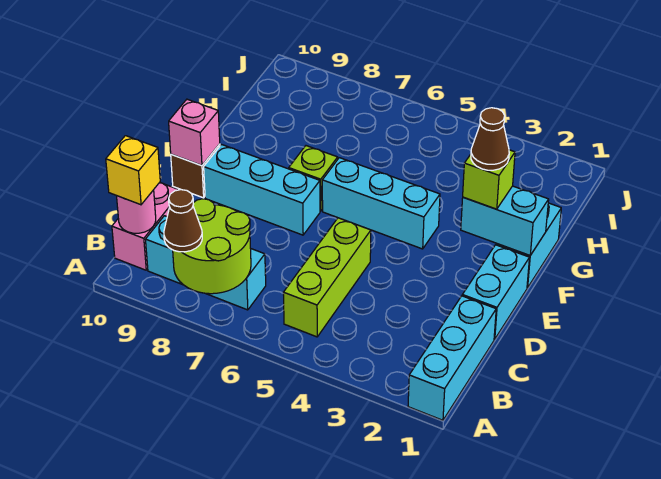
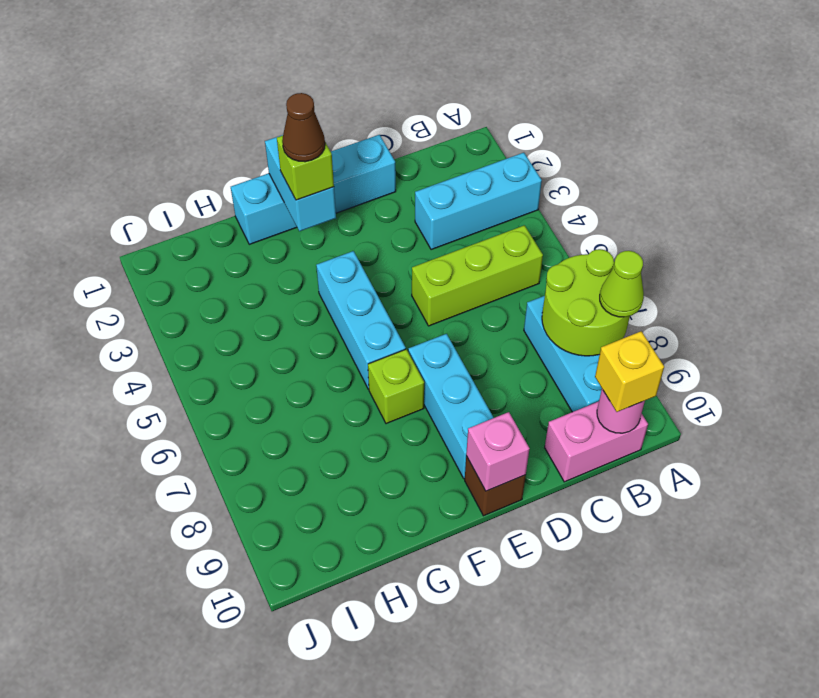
cyan 1x3 brick [408,296,496,420] -> cyan 1x3 brick moved to [415,153,542,250]
brown 1x1 cone [164,190,202,252] -> lime 1x1 cone [600,251,644,317]

